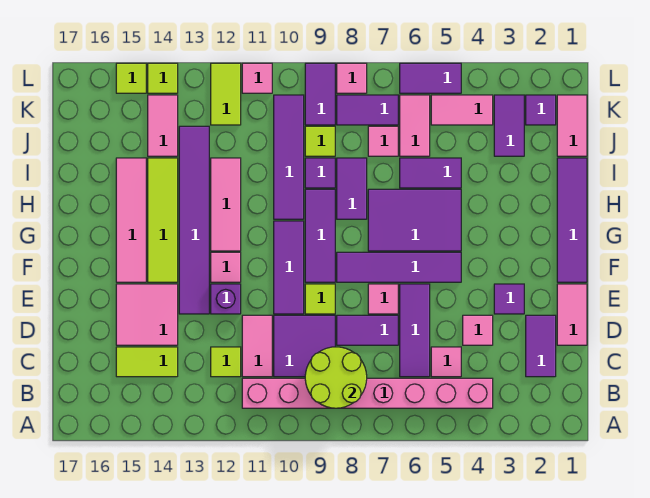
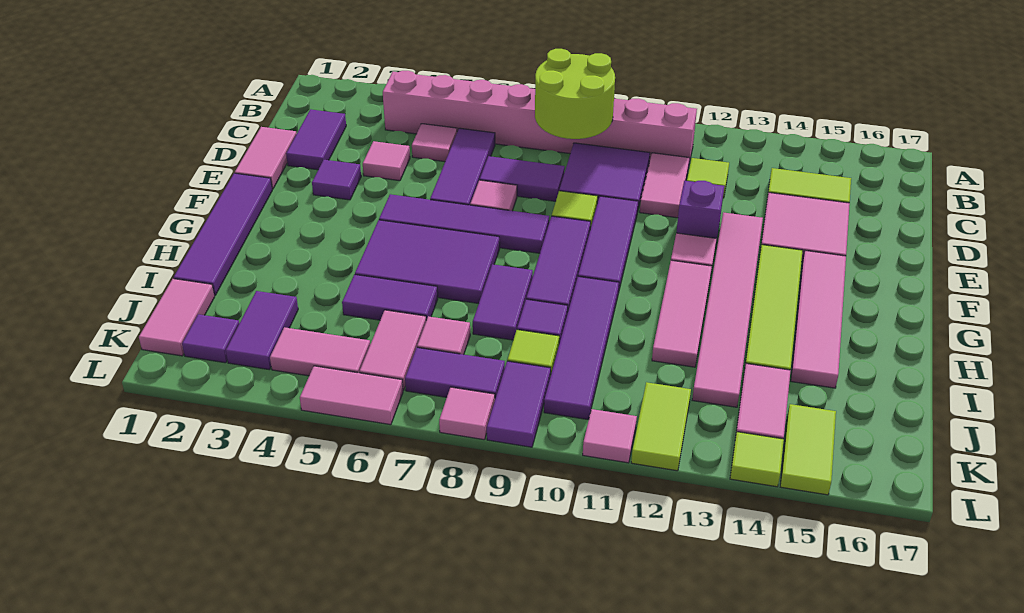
purple 1x6 tile [179,126,209,314] -> pink 1x6 tile [692,212,763,407]
purple 1x2 tile [400,63,461,93] -> pink 1x2 tile [300,366,403,425]
lime 1x1 tile [116,63,146,93] -> lime 1x2 tile [780,404,836,495]

